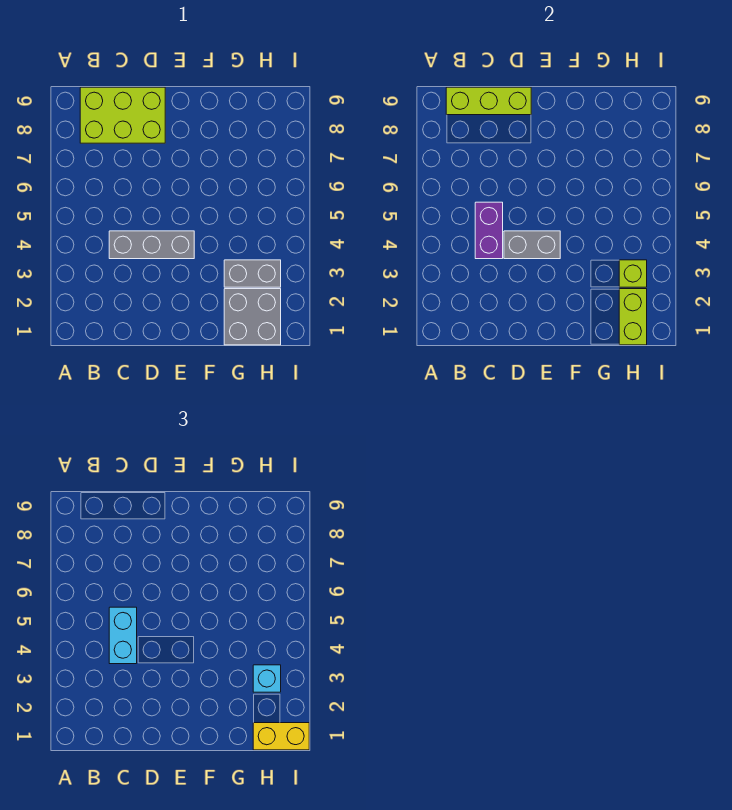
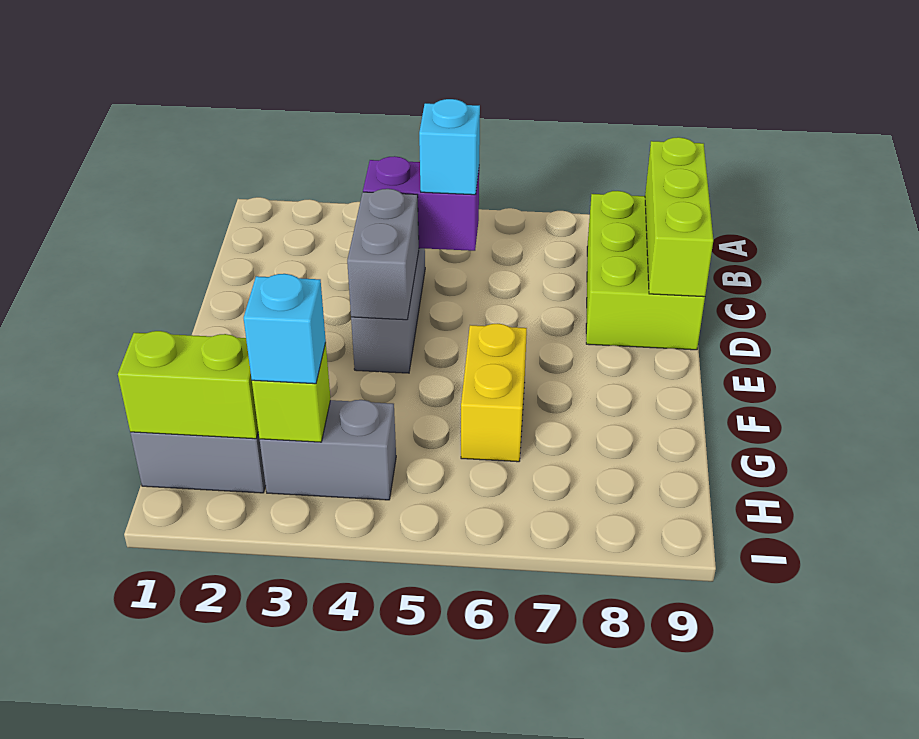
cyan 1x2 brick [109,607,137,664] -> cyan 1x1 brick [419,99,480,195]
grey 1x2 brick [224,260,281,287] -> grey 1x2 brick turned to [260,400,396,500]
yellow 1x2 brick [253,723,309,750] -> yellow 1x2 brick moved to [461,324,527,462]

